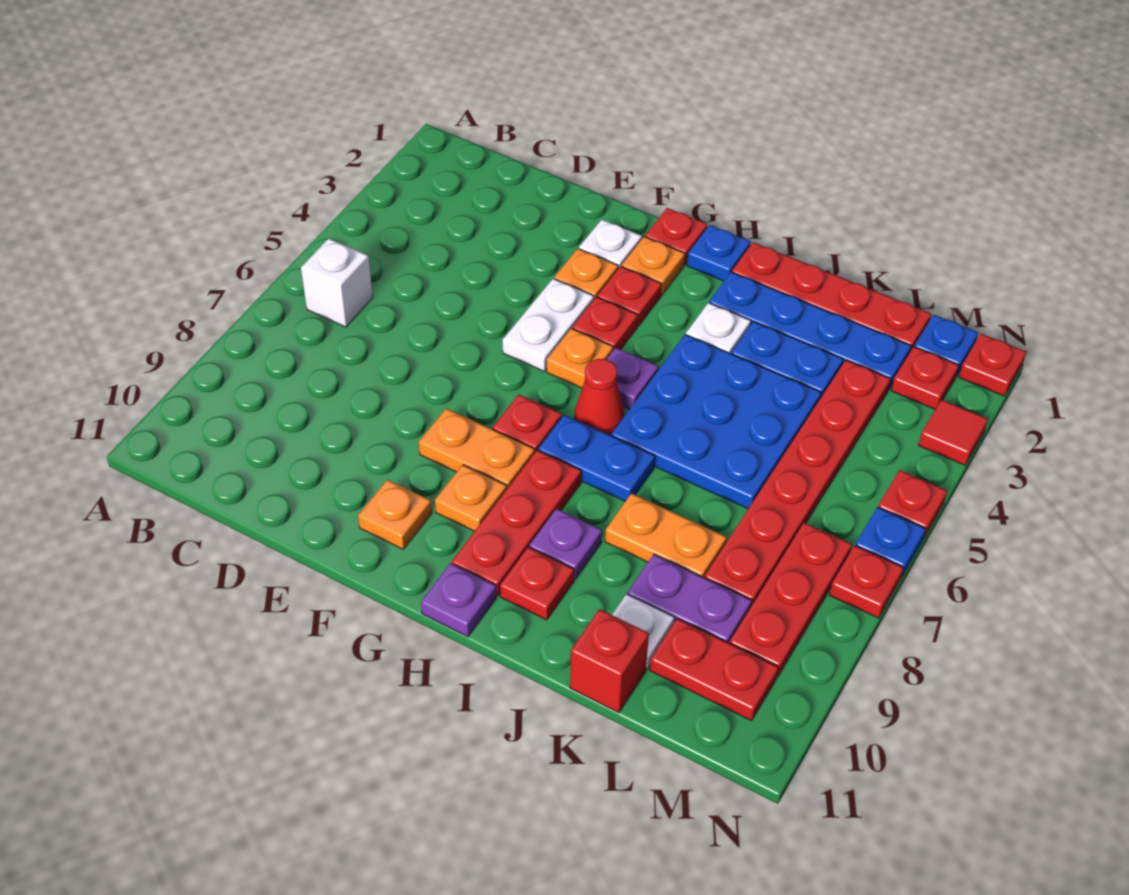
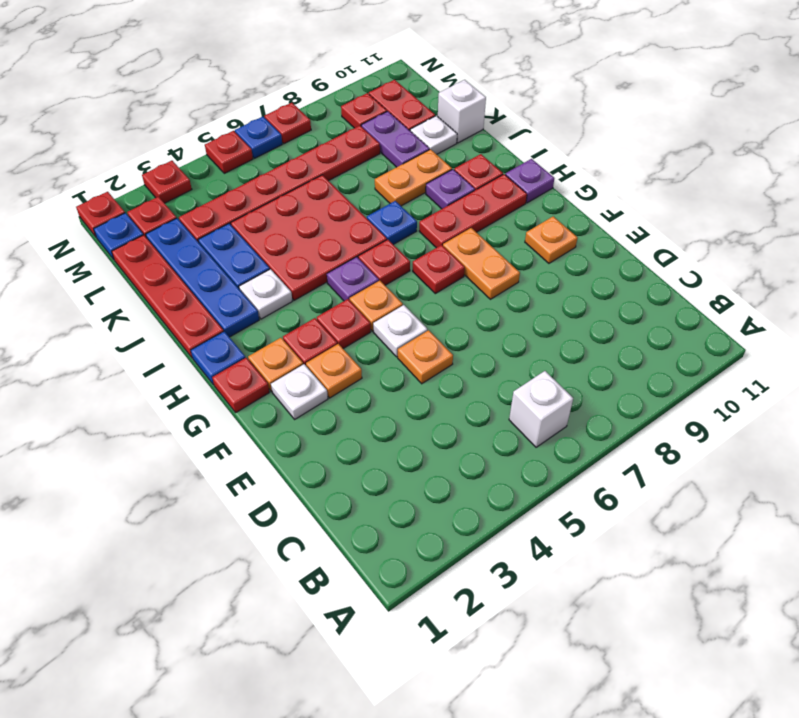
white 1x2 plate [503,279,594,371] -> white 1x1 plate [373,305,427,357]
orange 1x1 plate [435,465,507,531] -> orange 1x1 plate moved to [398,330,453,384]
red 1x1 cone [574,359,624,436] -> red 1x1 plate [358,240,410,285]
blue 1x2 plate [538,415,655,501] -> blue 1x1 plate [367,201,417,245]
blue 3x3 plate [611,335,821,509] -> red 3x3 plate [231,175,387,300]
orange 1x2 plate [605,493,727,578] -> orange 1x2 plate turned to [375,149,452,206]
red 1x1 brick [570,609,649,713] -> white 1x1 brick [438,80,486,143]
red 1x3 plate [730,523,852,677] -> red 1x1 plate [341,93,387,128]
red 1x1 tile [919,400,988,465] -> red 1x1 plate [142,161,192,203]

